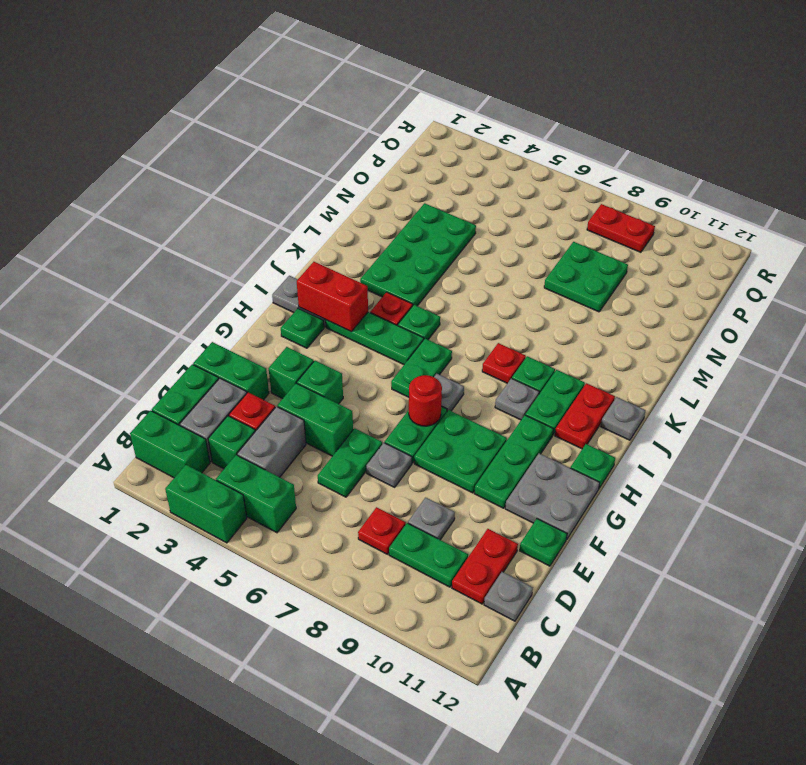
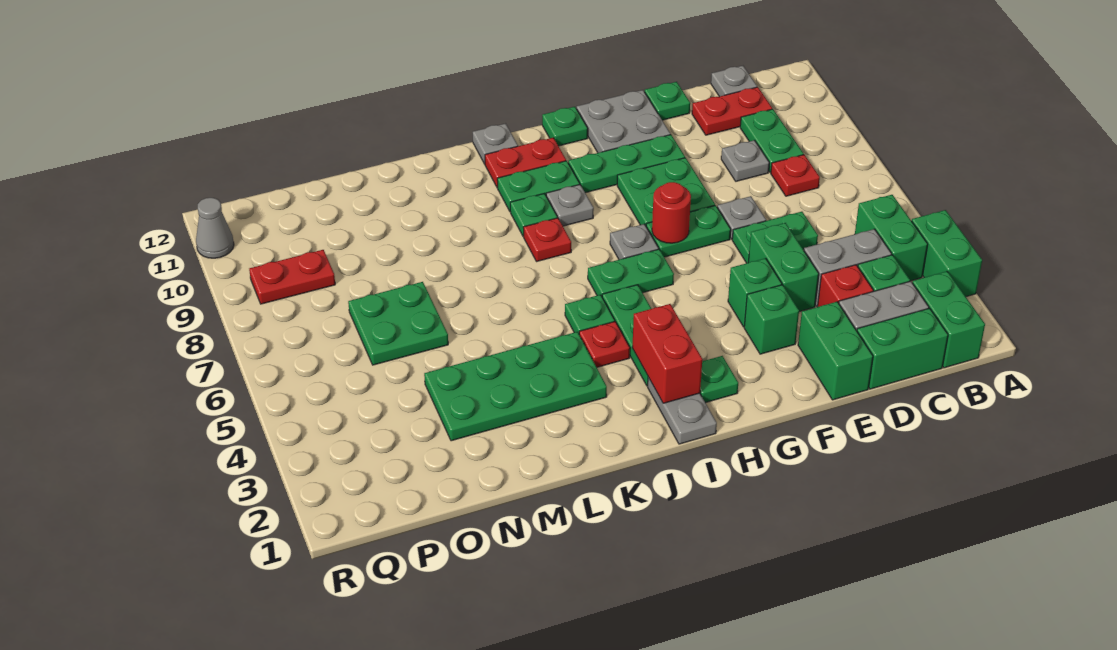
green 2x2 plate [544,242,628,312] -> green 2x2 plate moved to [348,282,448,365]
red 1x2 plate [587,204,655,252] -> red 1x2 plate turned to [249,250,335,304]
none -> grey 1x1 cone [196,198,234,258]

